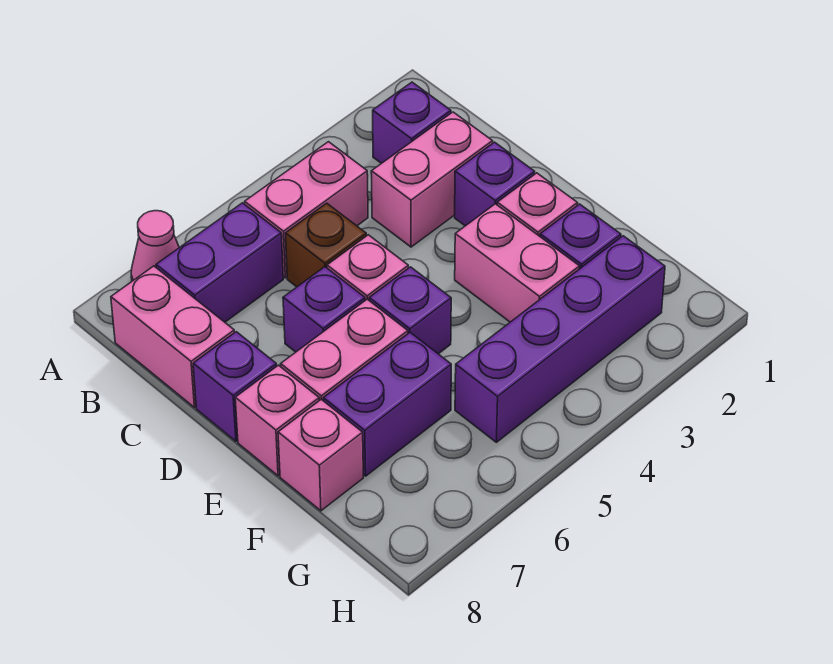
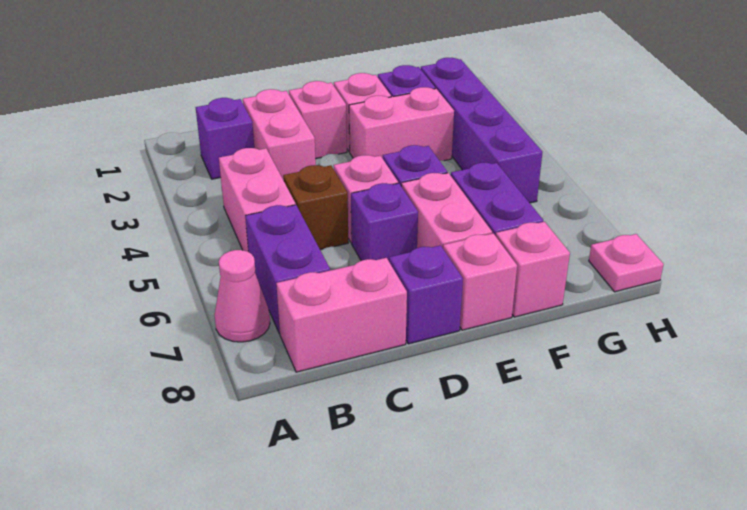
purple 1x1 brick [455,142,535,226] -> pink 1x1 brick [289,81,347,159]
none -> pink 1x1 plate [589,234,664,292]

